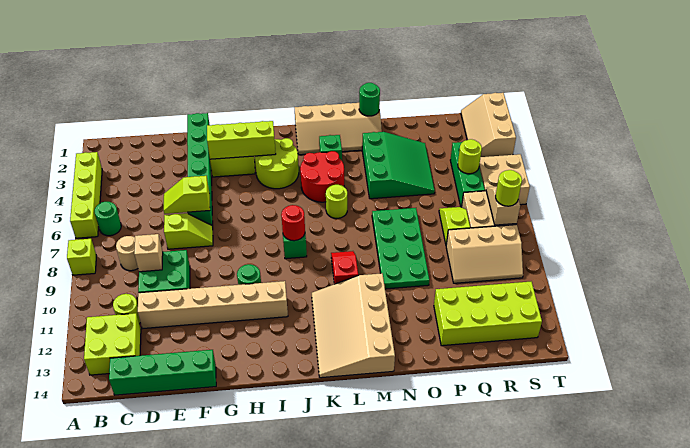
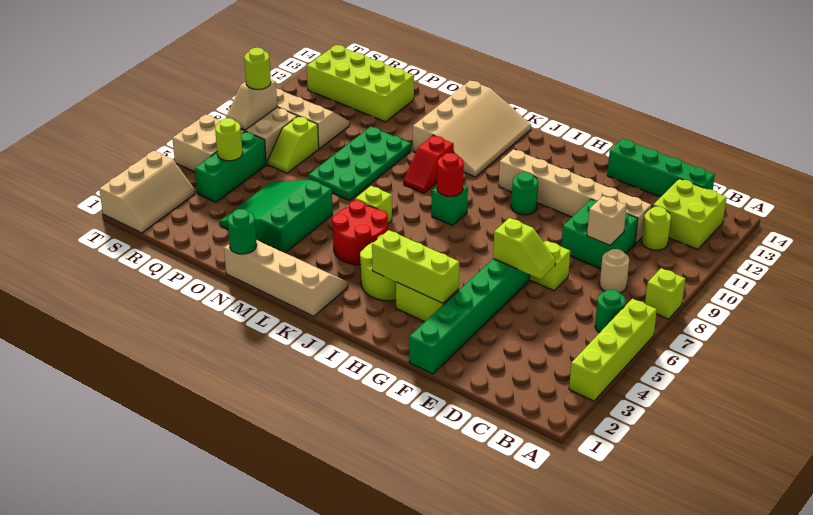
green 1x1 brick [319,135,342,161] -> none
lime 1x1 round brick [326,185,347,218] -> lime 1x1 brick [355,186,392,224]

